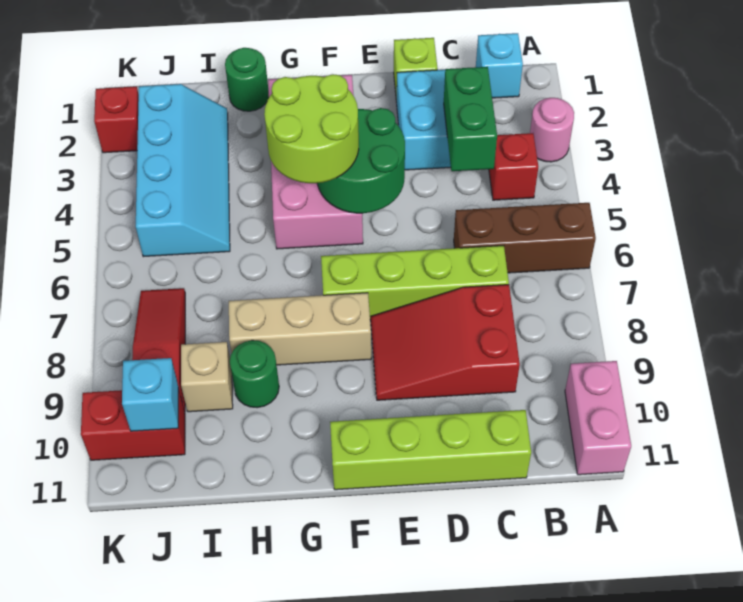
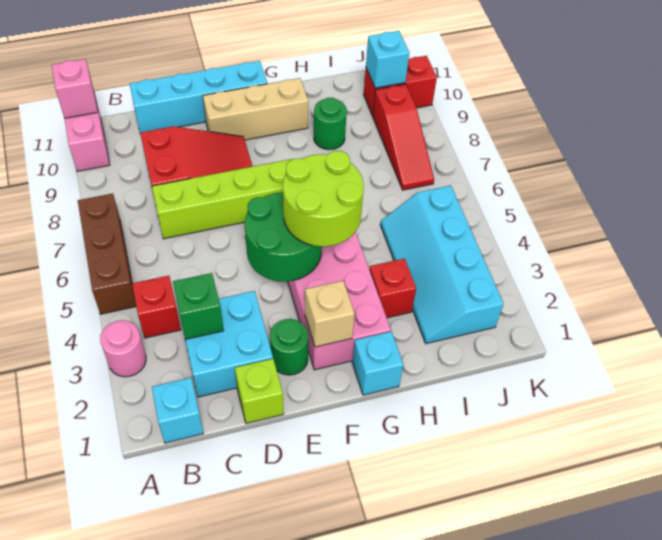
brown 1x3 brick [454,203,596,273] -> brown 1x3 brick turned to [78,194,136,314]
none -> pink 1x1 brick [52,59,98,118]
green 1x2 brick [444,67,497,171] -> green 1x1 brick [173,273,224,339]
lime 1x4 brick [330,410,531,490] -> cyan 1x4 brick [130,61,267,132]
tan 1x3 brick [229,293,371,365] -> tan 1x3 brick moved to [203,78,308,140]
none -> cyan 1x1 brick [352,332,403,395]
green 1x1 round brick [225,48,269,111] -> green 1x1 round brick moved to [270,319,308,375]
tan 1x1 brick [181,342,233,412] -> tan 1x1 brick moved to [305,281,355,347]
red 1x1 brick [94,87,139,153] -> red 1x1 brick moved to [369,259,416,318]

